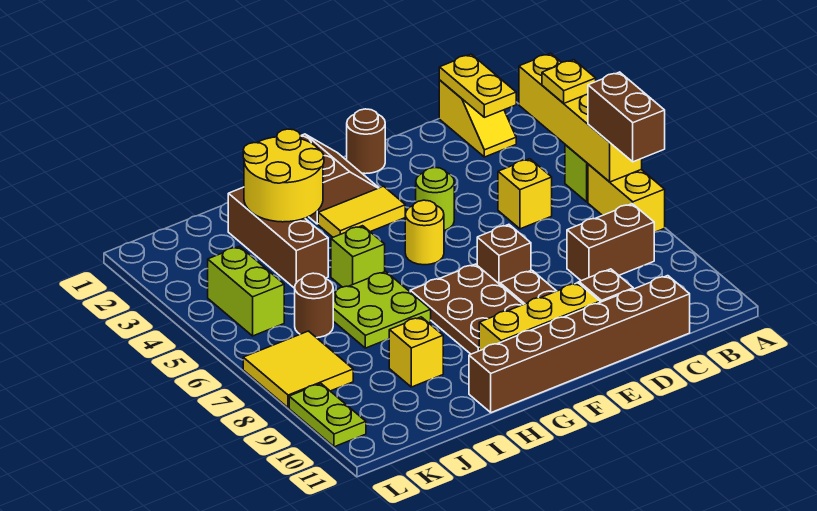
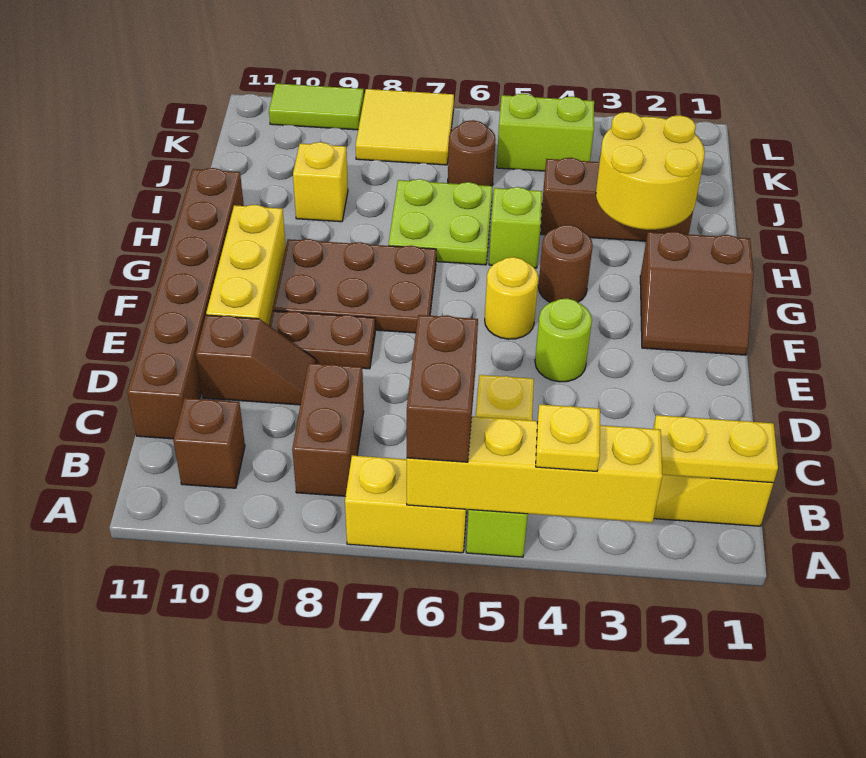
brown 1x2 brick [588,72,665,162] -> brown 1x2 brick turned to [407,315,478,462]
brown 1x1 round brick [347,109,385,174] -> brown 1x1 round brick moved to [538,225,593,302]
brown 1x1 brick [477,224,531,284] -> brown 1x1 brick moved to [173,398,245,488]
yellow 1x2 tile [318,186,405,237] -> none
lime 1x2 plate [289,384,366,447] -> lime 1x2 tile [269,84,364,130]

